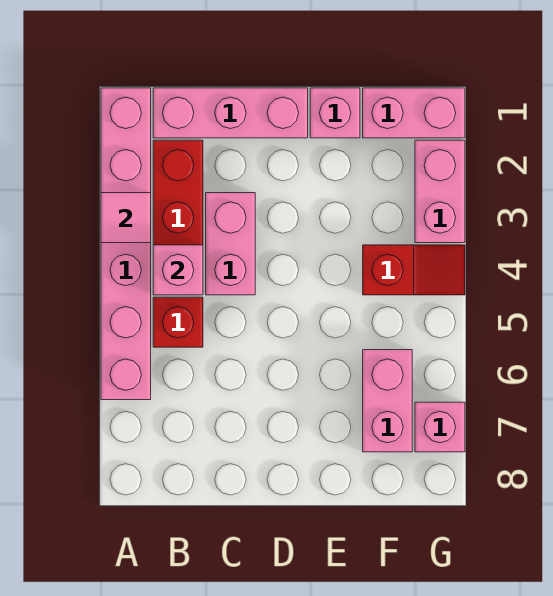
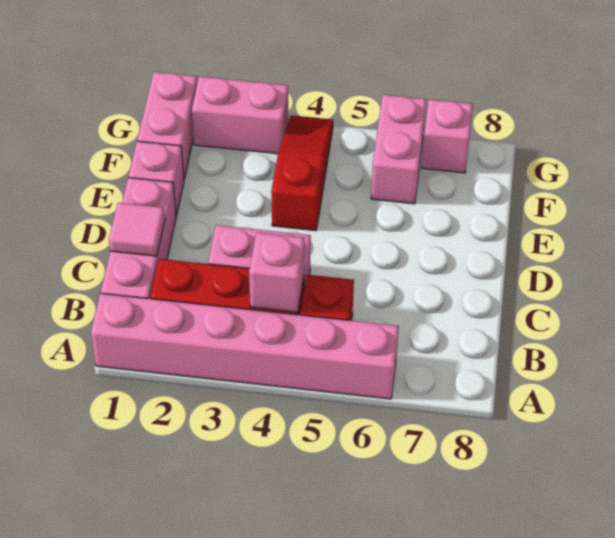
pink 1x1 tile [101,193,151,243] -> pink 1x1 tile moved to [109,203,165,256]
red 1x2 slope [363,245,465,295] -> red 1x3 slope [271,115,333,231]
pink 1x2 brick [363,350,412,452] -> pink 1x2 brick turned to [371,95,426,204]

